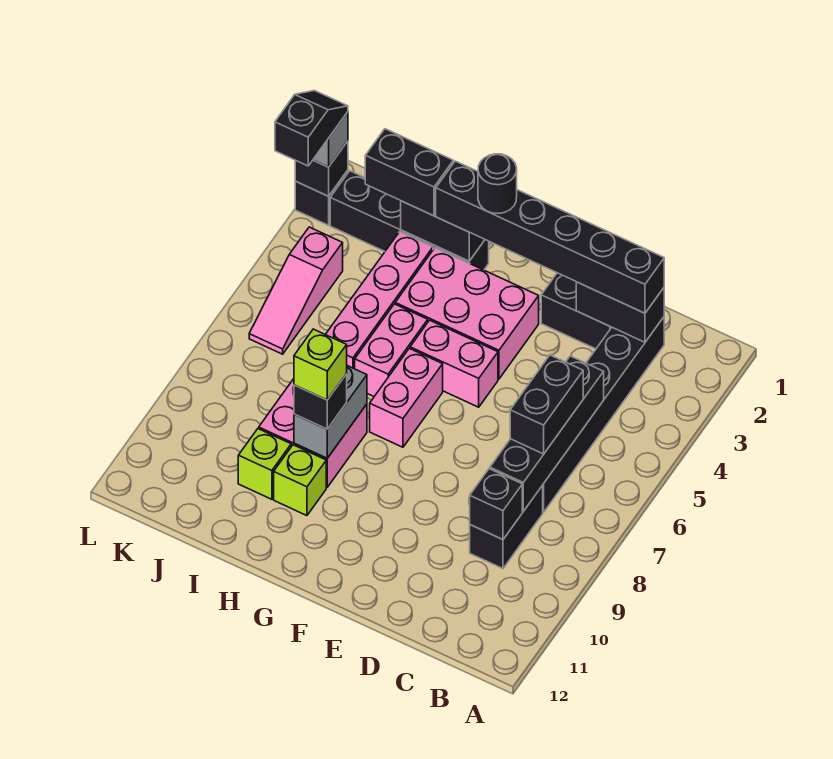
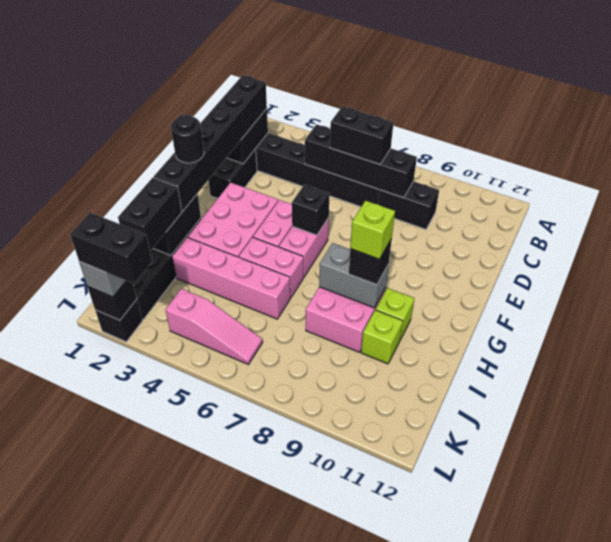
black 1x1 brick [470,469,522,540] -> black 1x1 brick moved to [292,185,330,235]
pink 1x2 brick [370,348,443,447] -> pink 1x2 brick turned to [279,218,329,277]
black 1x2 slope [275,91,348,166] -> black 1x2 brick [70,213,152,284]

